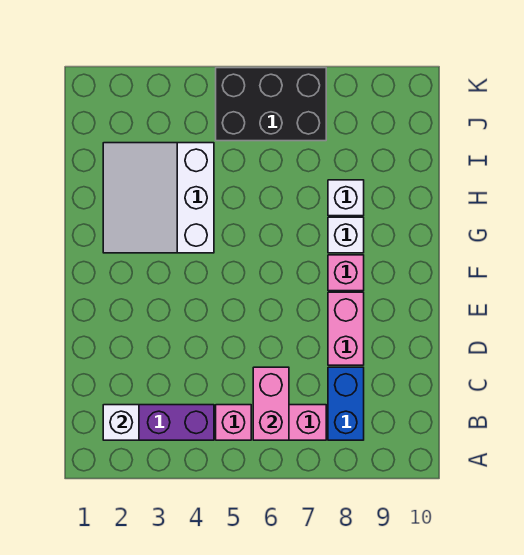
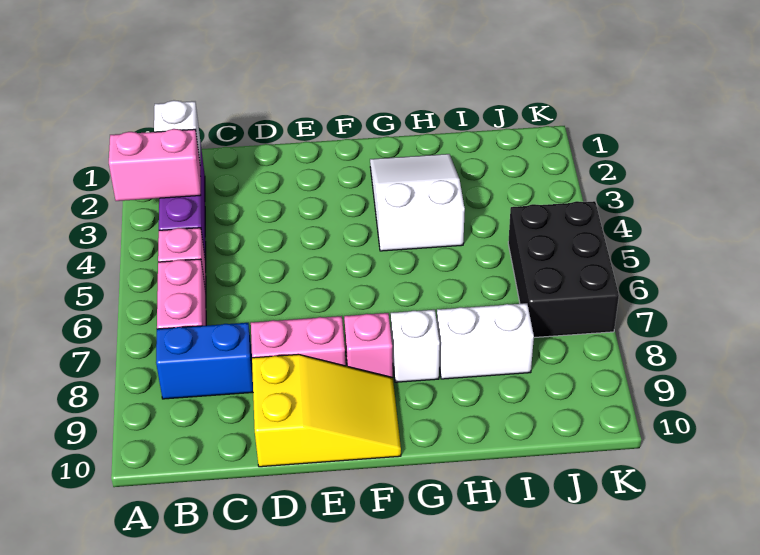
pink 1x2 brick [253,367,289,440] -> pink 1x2 brick moved to [109,129,201,201]
none -> yellow 2x3 slope [252,354,401,467]
white 3x3 slope [103,143,214,253] -> white 2x3 slope [370,154,465,251]
white 1x1 brick [328,180,364,216] -> white 1x2 brick [437,303,534,379]

